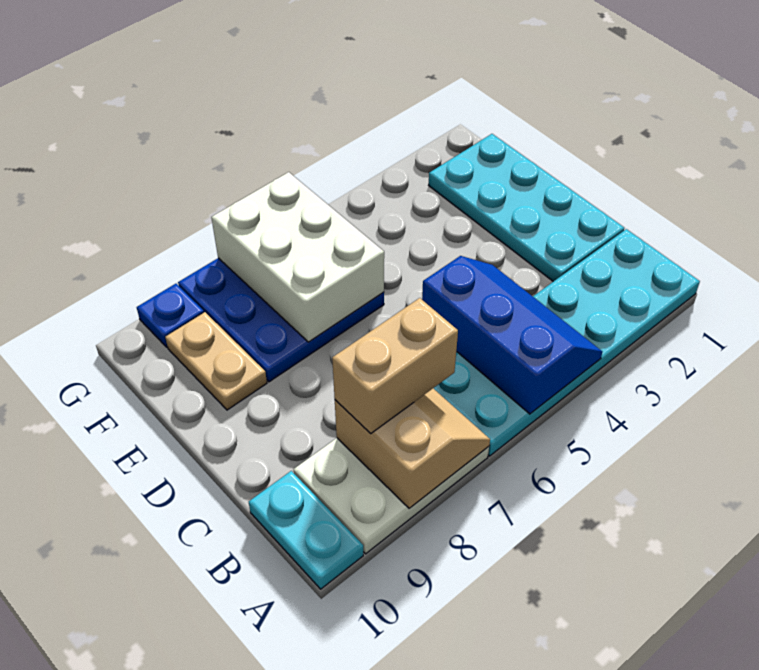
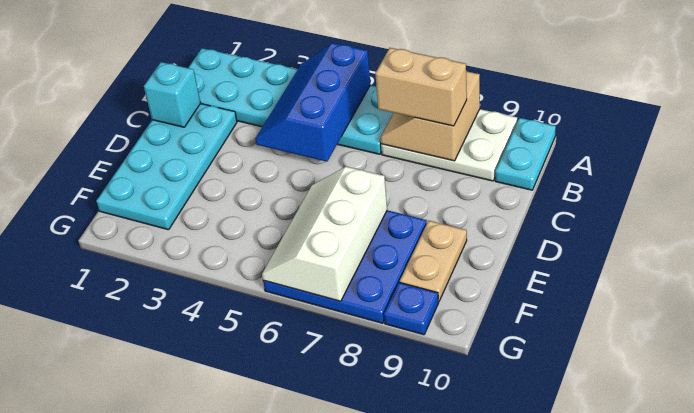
none -> cyan 1x1 brick [144,62,201,127]
white 2x3 brick [211,172,384,342] -> white 2x3 slope [262,167,387,301]

